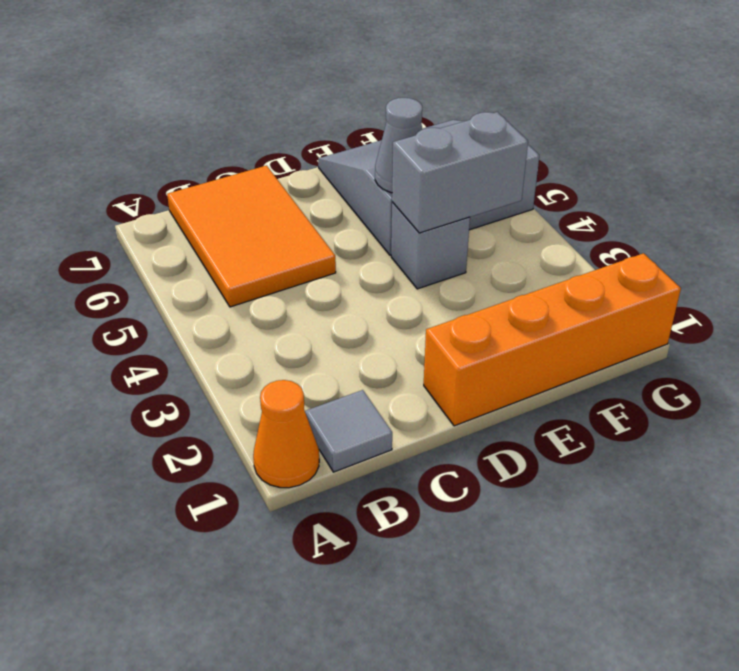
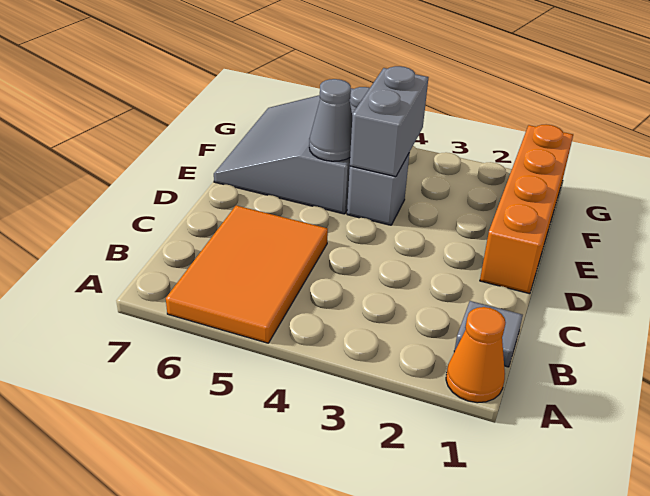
orange 2x3 tile [167,166,336,307] -> orange 2x3 tile turned to [166,206,328,343]

